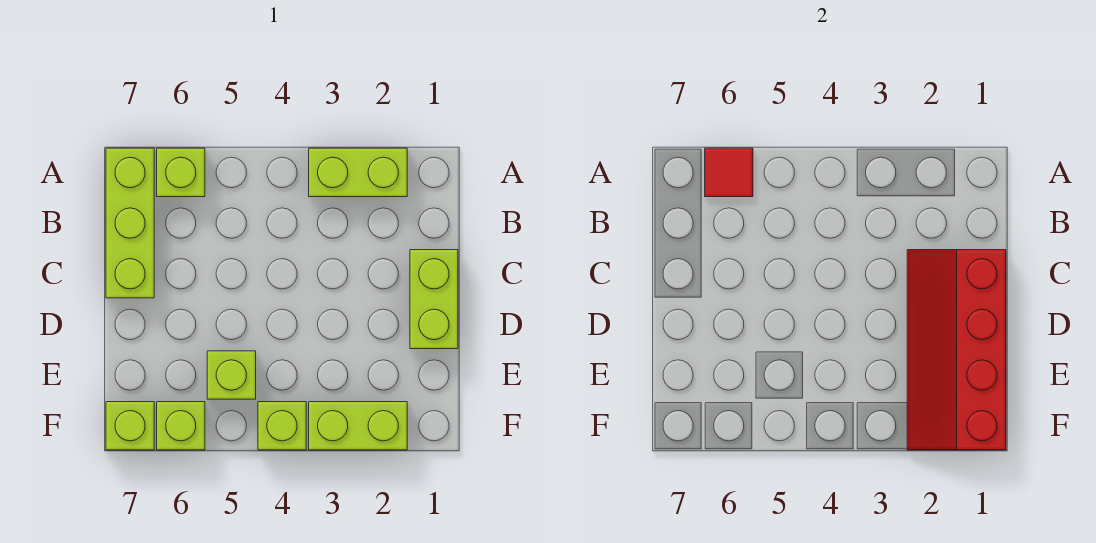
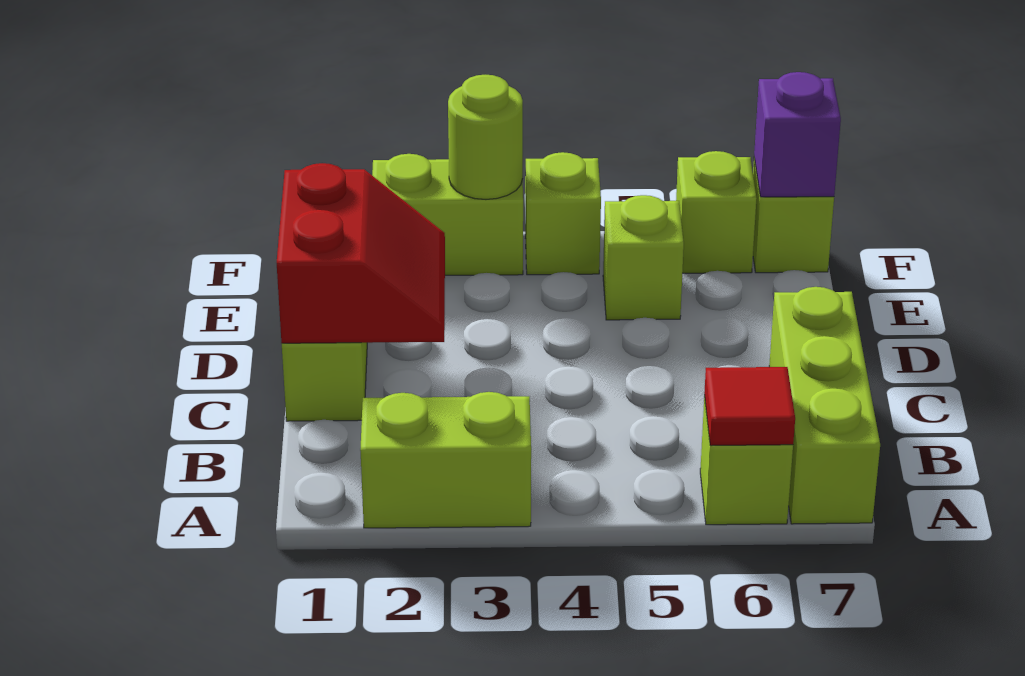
red 2x4 slope [907,250,1006,450] -> red 2x2 slope [277,163,445,343]
none -> lime 1x1 round brick [448,75,523,199]
none -> purple 1x1 brick [754,72,841,197]

